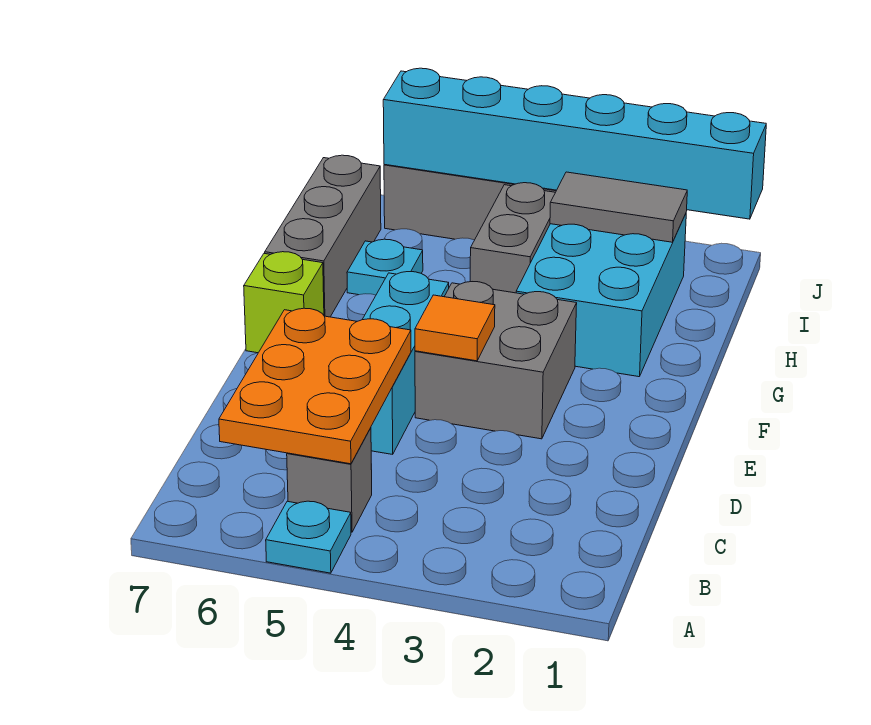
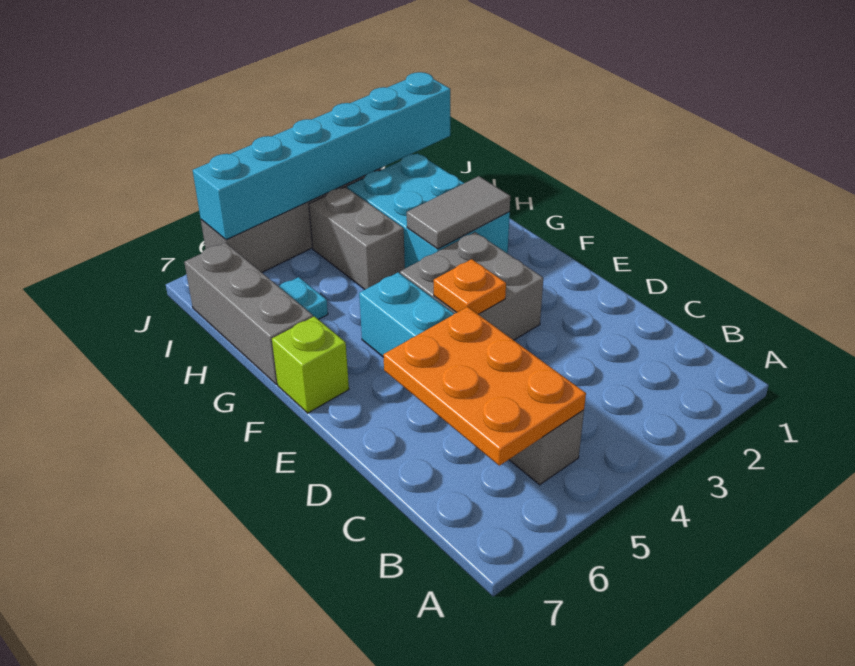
cyan 1x1 plate [266,501,351,573] -> none
orange 1x1 tile [415,295,495,361] -> orange 1x1 plate [434,259,506,314]
grey 1x2 tile [550,172,687,242] -> grey 1x2 tile moved to [407,176,510,249]

